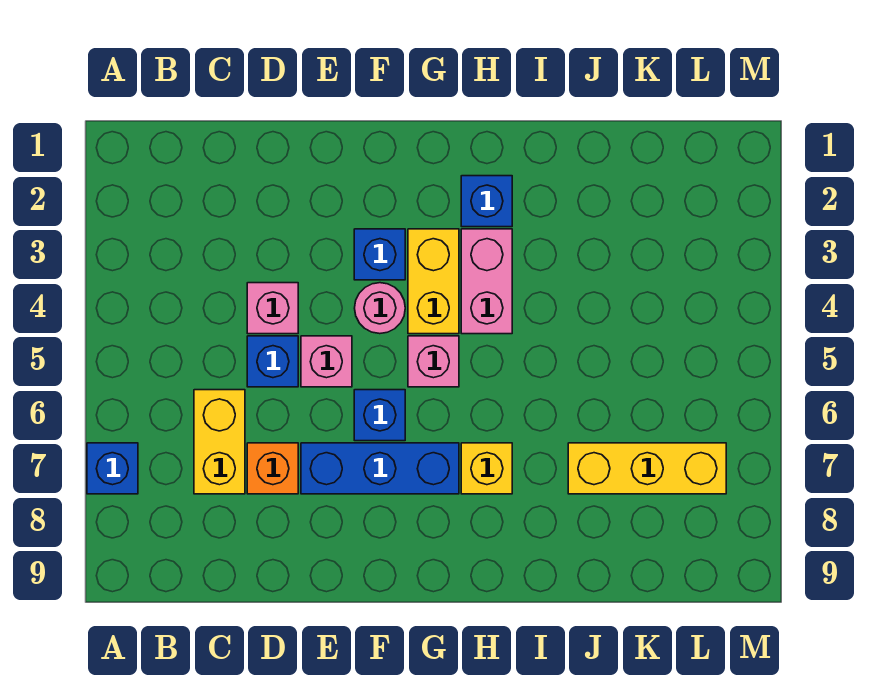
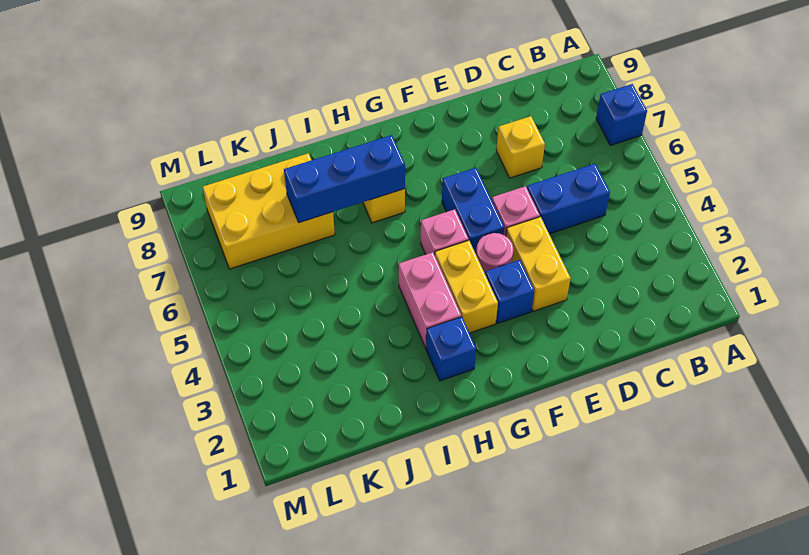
yellow 1x2 brick [194,390,245,494] -> yellow 1x2 brick moved to [506,217,571,311]
pink 1x1 brick [247,283,298,334] -> none
blue 1x1 brick [247,336,298,387] -> blue 1x2 brick [527,164,610,234]
orange 1x1 brick [247,443,298,494] -> yellow 1x1 brick [496,116,545,178]
blue 1x3 brick [301,443,459,494] -> blue 1x3 brick moved to [284,135,405,223]
blue 1x1 brick [354,390,405,441] -> blue 1x2 brick [442,168,504,254]
yellow 1x3 brick [568,443,726,494] -> yellow 2x3 brick [203,154,335,269]

